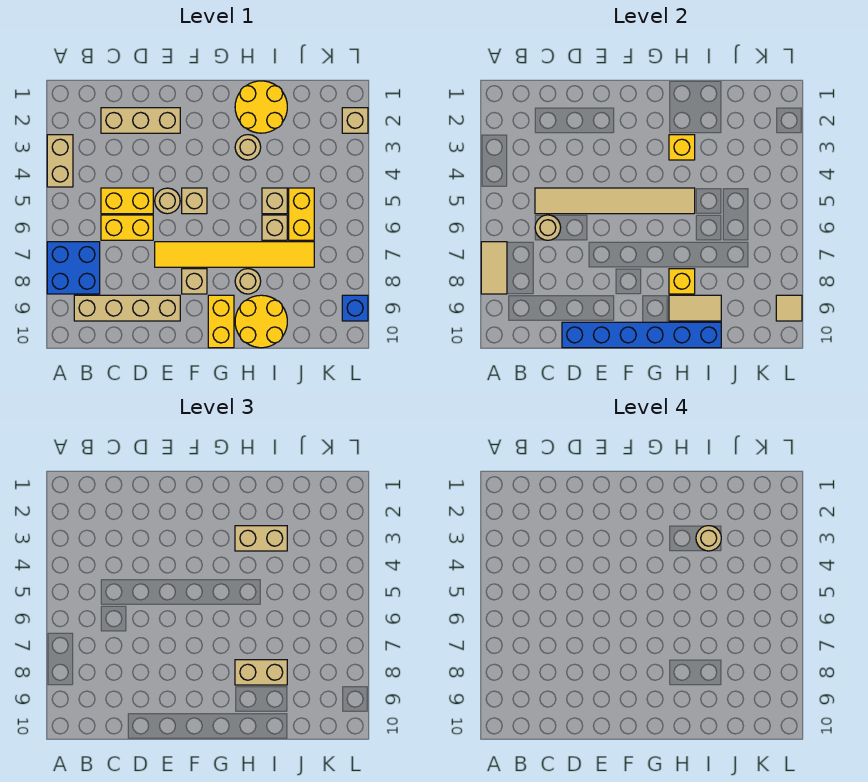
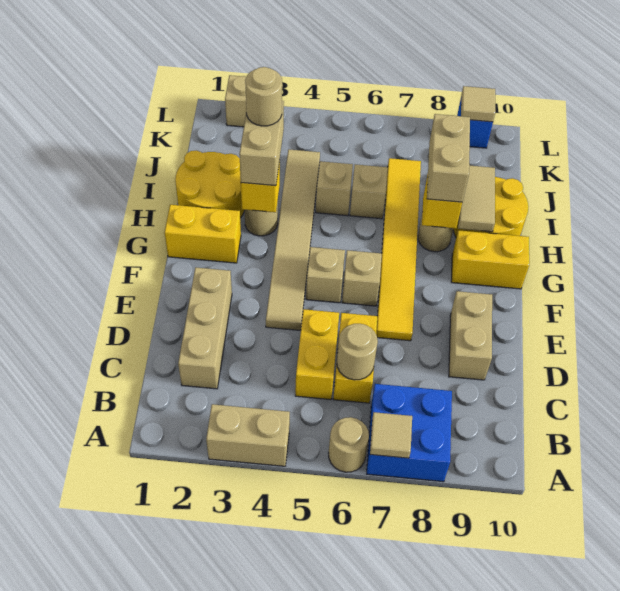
tan 1x2 tile [481,242,507,294] -> tan 1x1 tile [370,412,412,458]
tan 1x4 brick [74,295,180,321] -> tan 1x2 brick [449,291,492,380]
tan 1x6 tile [535,188,695,214] -> tan 1x6 tile moved to [266,149,320,331]
blue 1x6 brick [562,322,721,348] -> none
tan 1x1 round brick [155,188,180,214] -> tan 1x1 round brick moved to [328,417,369,472]
tan 1x1 brick [182,269,207,294] -> tan 1x1 brick moved to [342,250,382,306]
yellow 1x2 brick [289,188,314,240] -> yellow 1x2 brick moved to [165,205,241,263]

